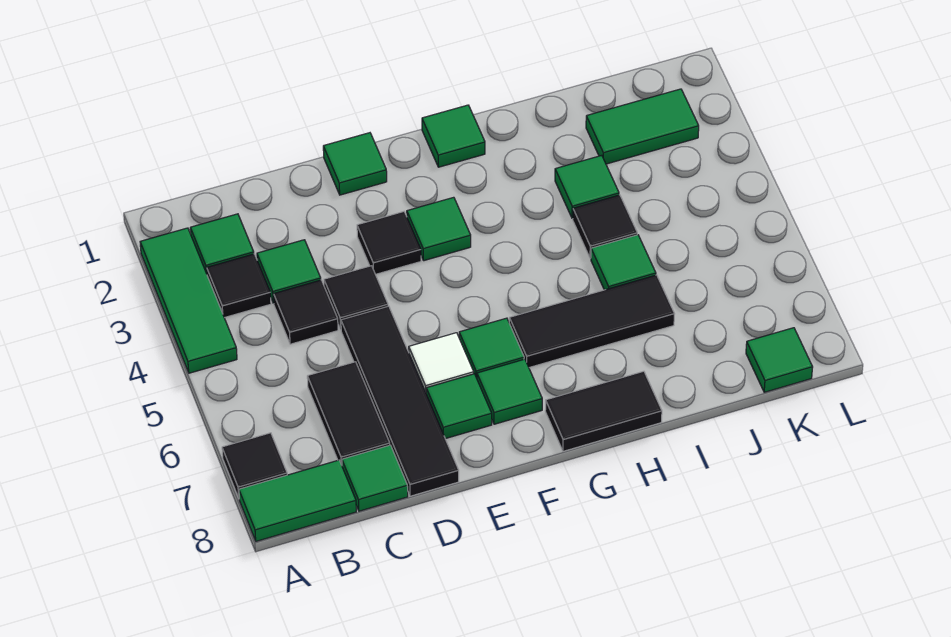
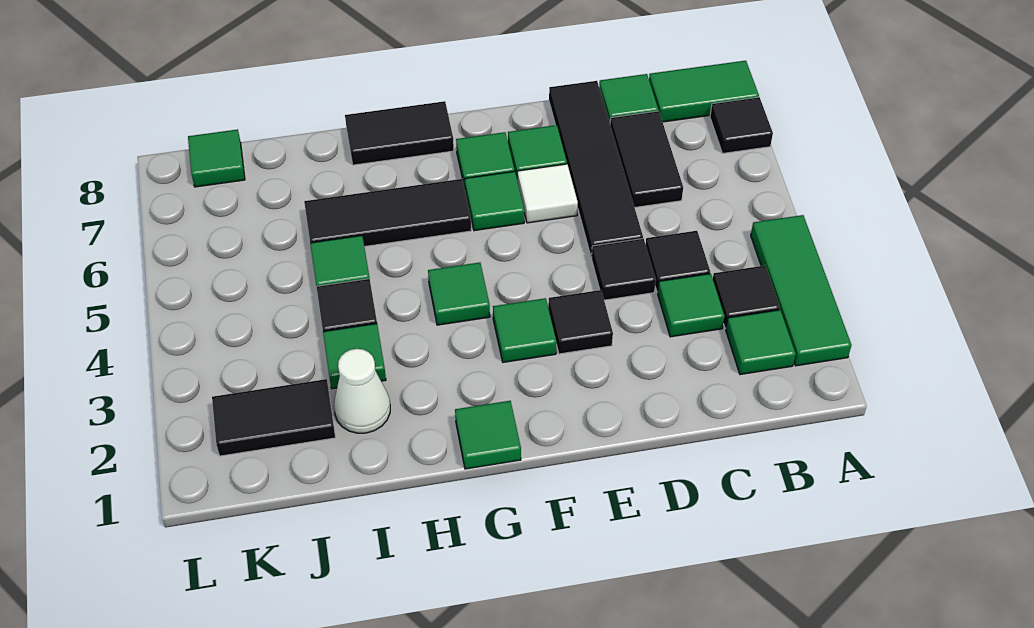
green 1x1 tile [323,133,387,195] -> green 1x1 tile moved to [428,262,490,325]
none -> white 1x1 cone [334,349,390,433]
green 1x2 tile [586,89,699,164] -> black 1x2 tile [212,379,335,456]

